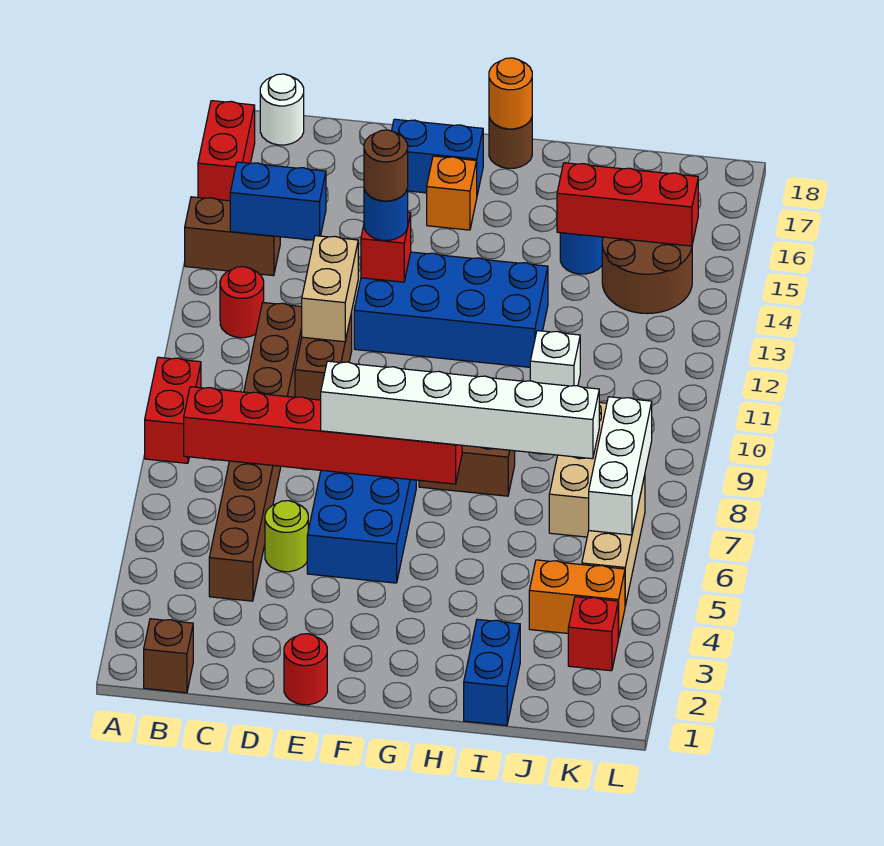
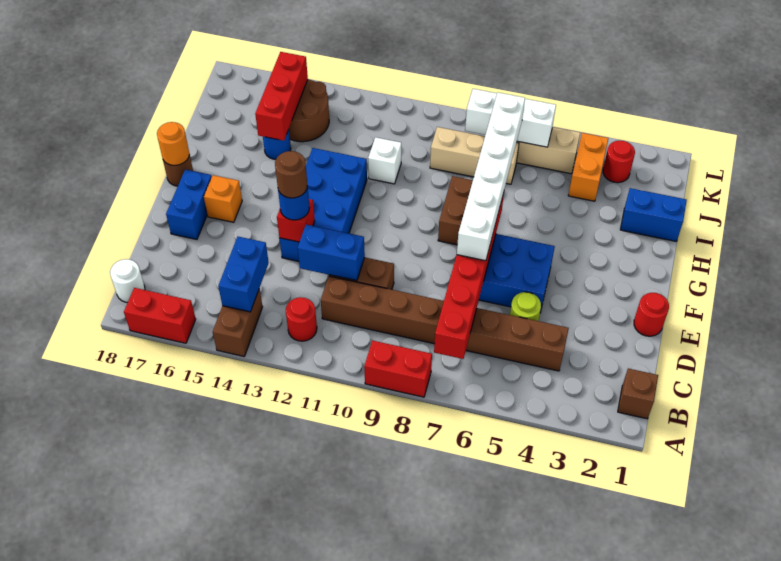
tan 1x2 brick [302,236,358,342] -> blue 1x2 brick [298,225,365,281]
red 1x1 brick [568,597,618,671] -> red 1x1 round brick [603,141,635,183]

